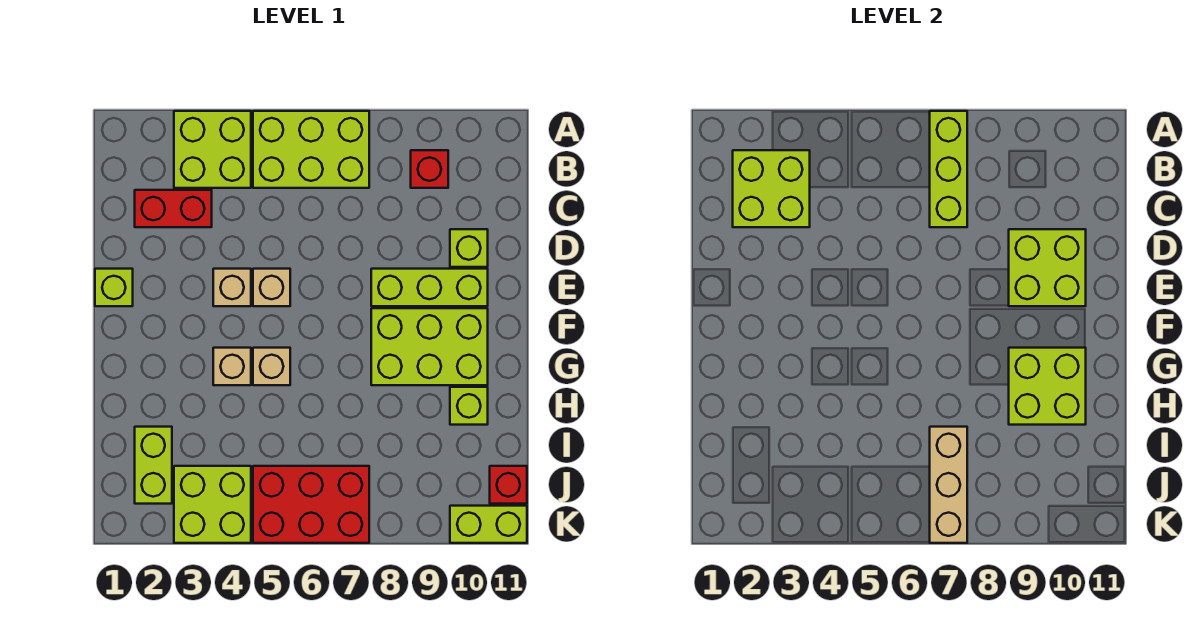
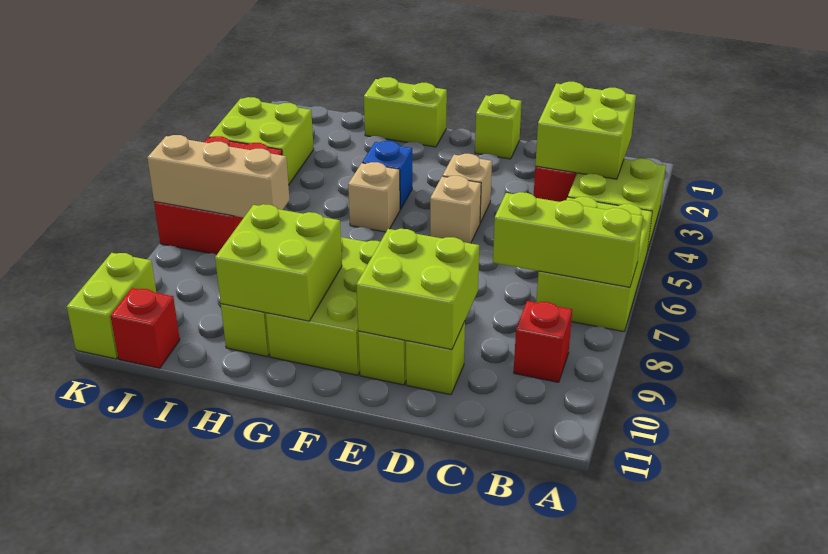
tan 1x1 brick [213,348,251,385] -> blue 1x1 brick [362,141,412,209]
lime 1x2 brick [135,427,172,504] -> lime 1x2 brick moved to [364,77,447,147]

